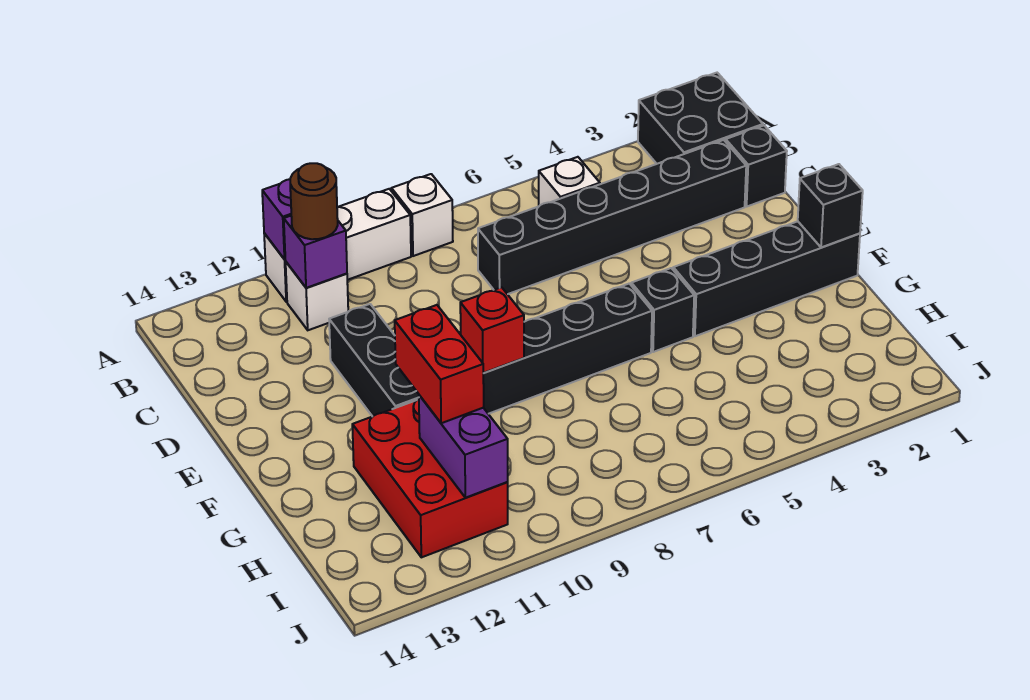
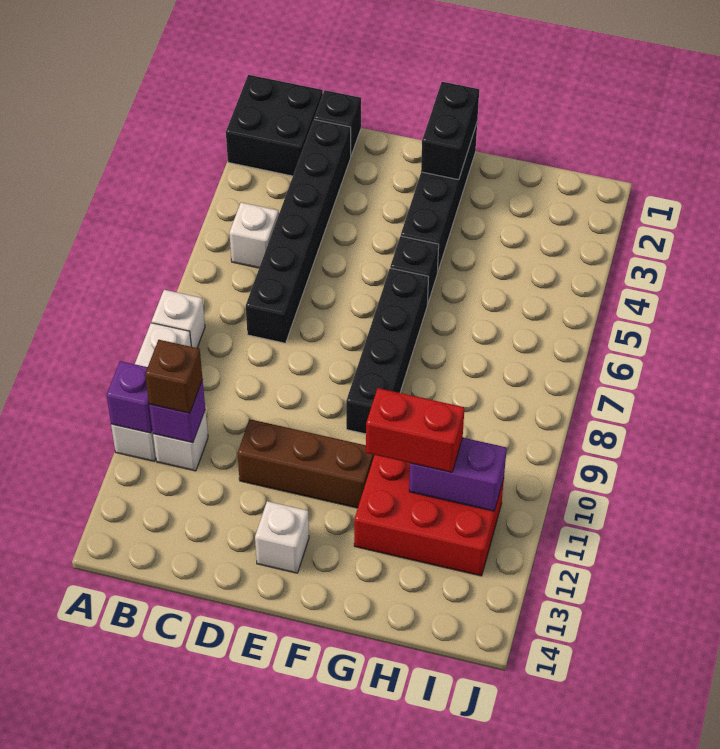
brown 1x1 round brick [290,163,338,239] -> brown 1x1 brick [145,340,203,413]
black 1x3 brick [329,304,419,417] -> brown 1x3 brick [237,419,374,508]
none -> white 1x1 brick [255,501,309,573]
black 1x1 brick [798,164,863,247] -> black 1x2 brick [421,82,479,180]
red 1x1 brick [460,287,524,373] -> none

